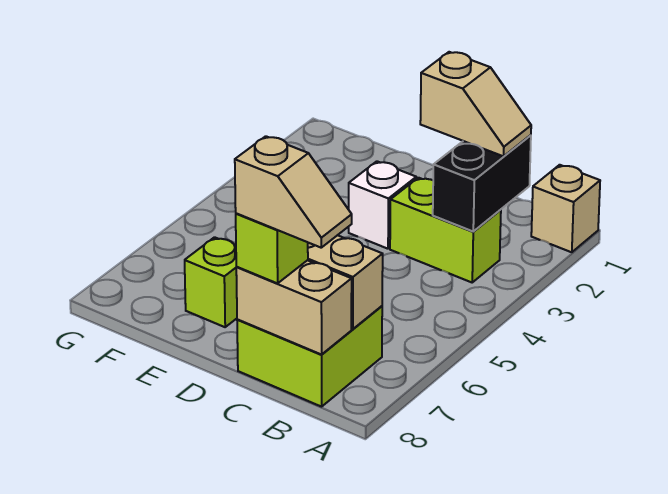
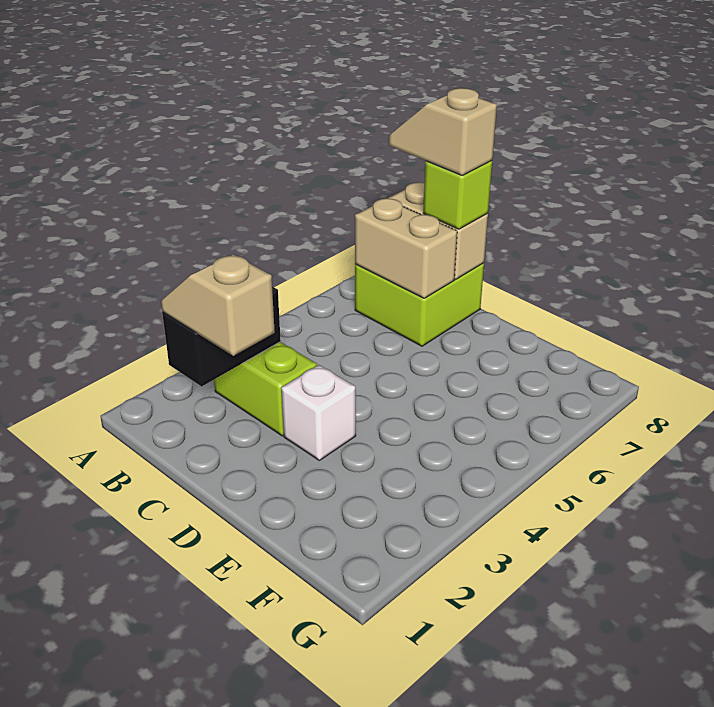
tan 1x1 brick [531,165,600,252] -> none
lime 1x1 brick [185,237,237,327] -> none

